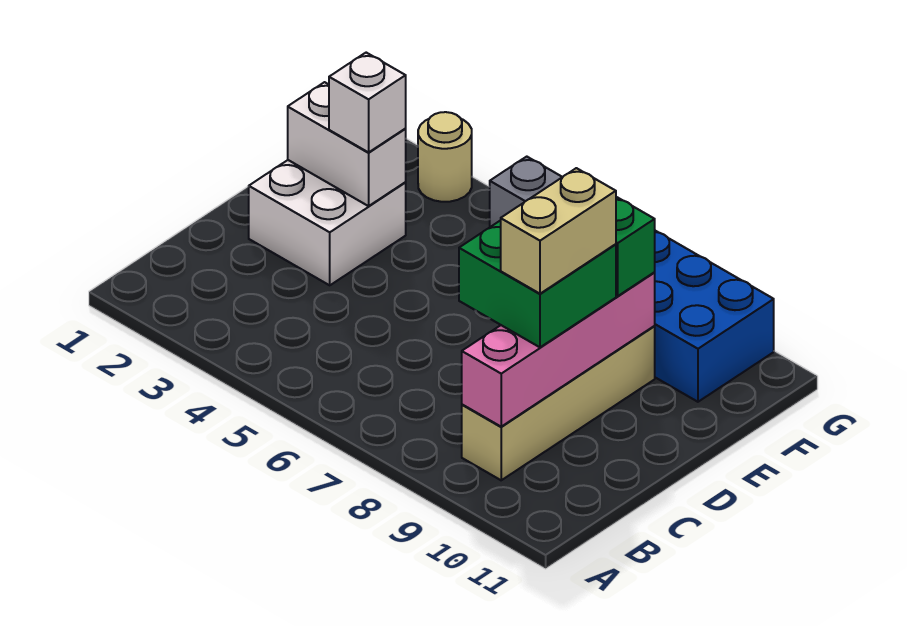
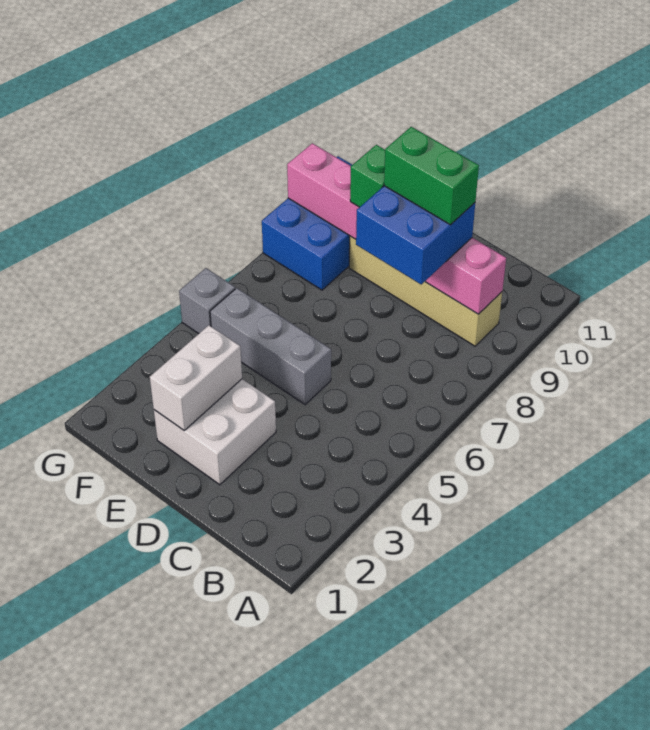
pink 1x4 brick [462,273,655,427] -> pink 1x6 brick [287,143,506,314]
green 2x2 brick [459,220,616,347] -> blue 2x2 brick [356,186,475,284]
tan 1x2 brick [501,168,616,294] -> green 1x2 brick [384,127,479,225]
none -> grey 1x3 brick [210,288,331,405]
white 1x1 brick [329,53,406,152] -> none
tan 1x1 round brick [418,112,472,202] -> none

